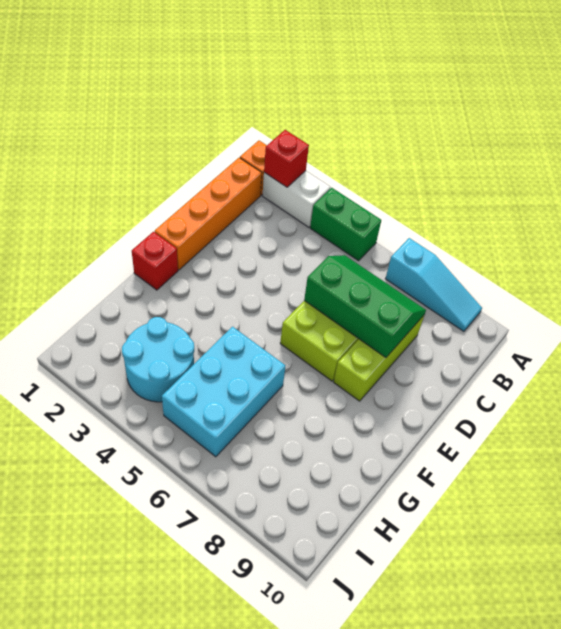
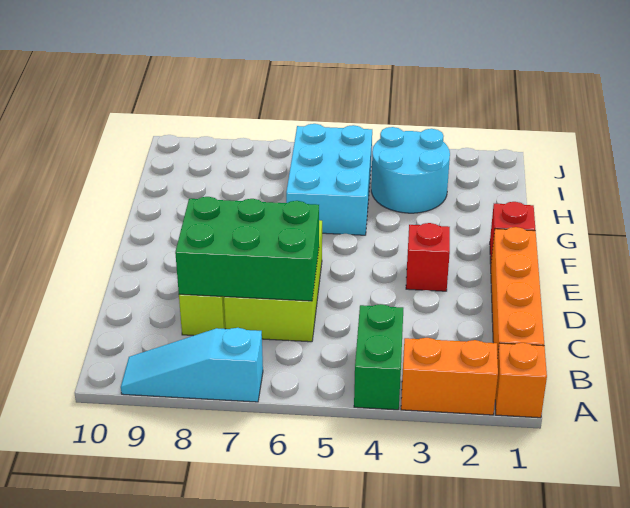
white 1x2 brick [262,171,330,227] -> orange 1x2 brick [401,338,498,415]
red 1x1 brick [264,130,309,187] -> red 1x1 brick moved to [406,223,450,291]
green 1x2 brick [310,188,381,261] -> green 1x2 brick turned to [354,304,403,410]
green 2x3 slope [304,255,426,357] -> green 2x3 brick [175,197,319,301]

